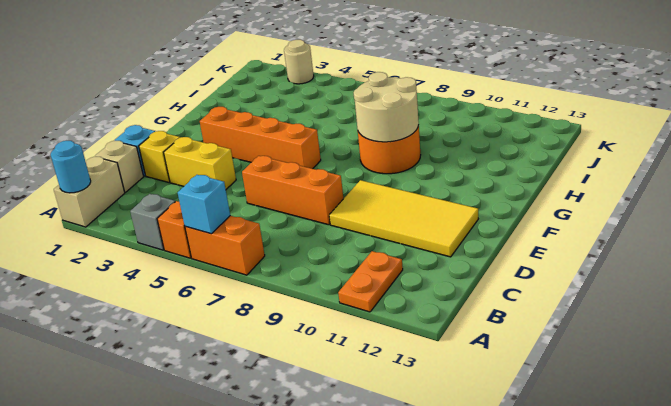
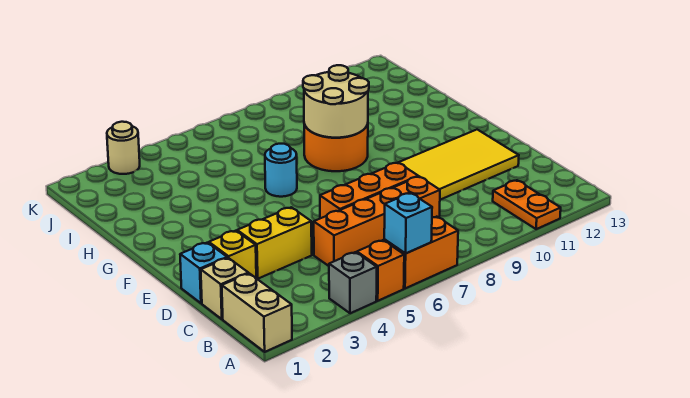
cyan 1x1 round brick [51,141,91,193] -> cyan 1x1 round brick moved to [265,144,297,197]
orange 1x4 brick [200,107,321,169] -> orange 1x4 brick moved to [314,176,440,266]

